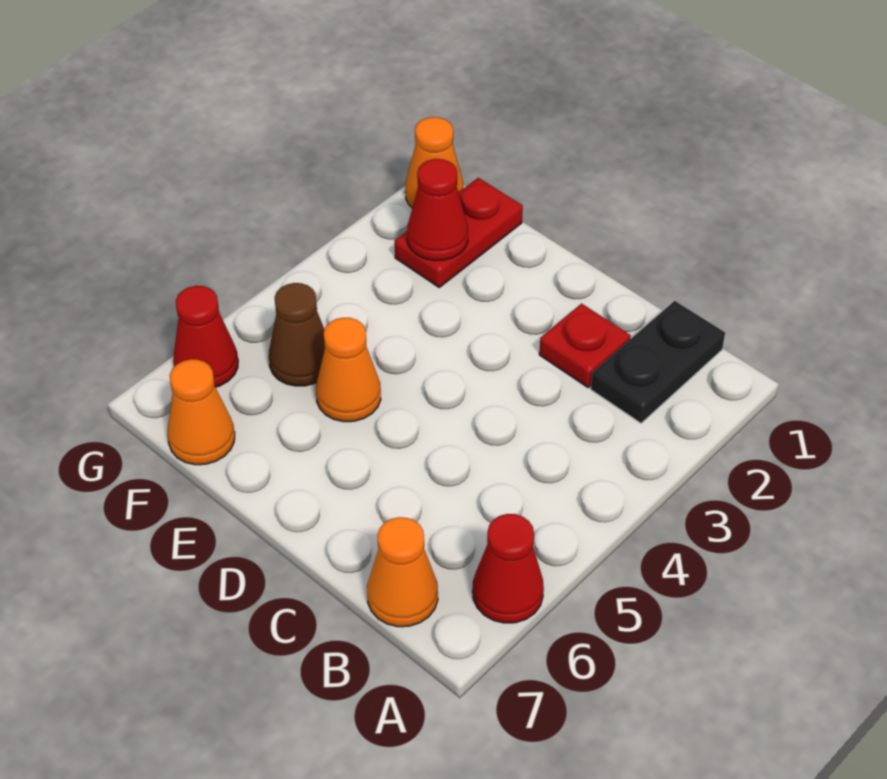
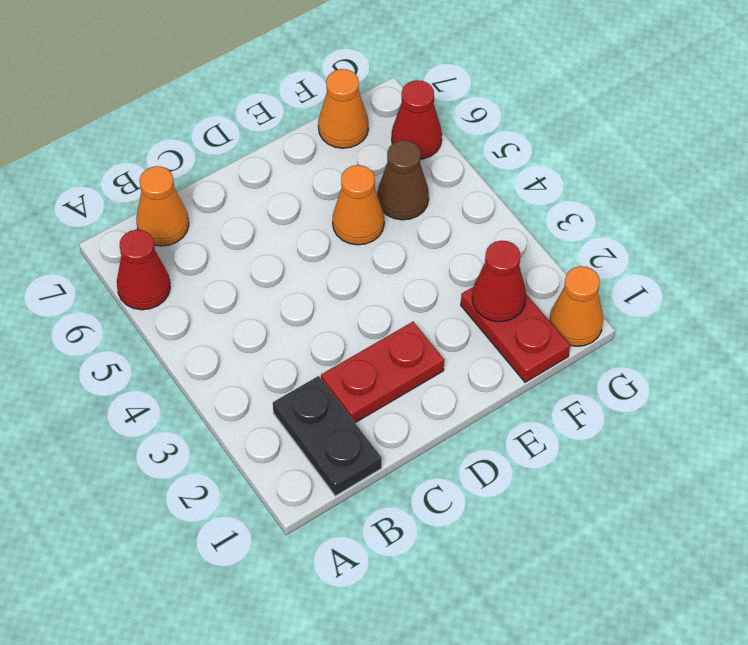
red 1x1 plate [539,304,631,388] -> red 1x2 plate [321,322,444,423]

